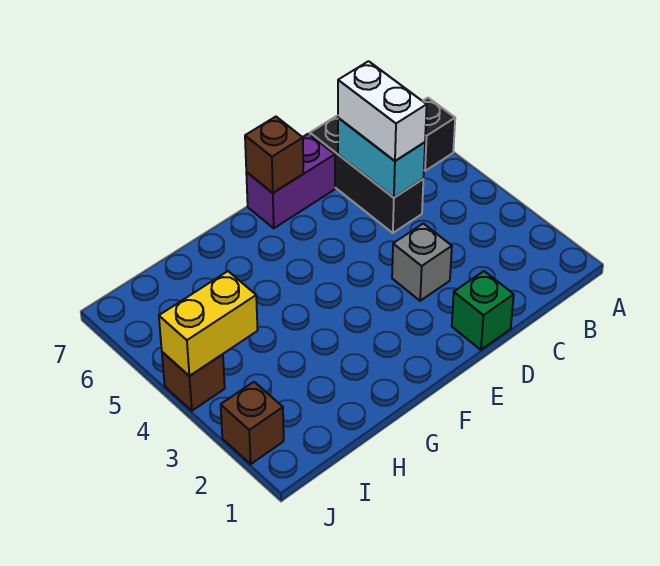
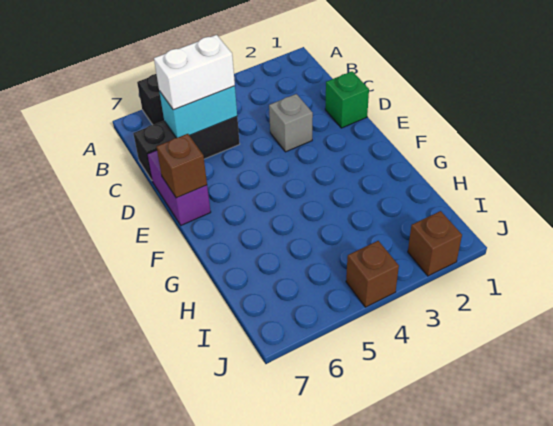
yellow 1x2 brick [159,271,258,376] -> none

